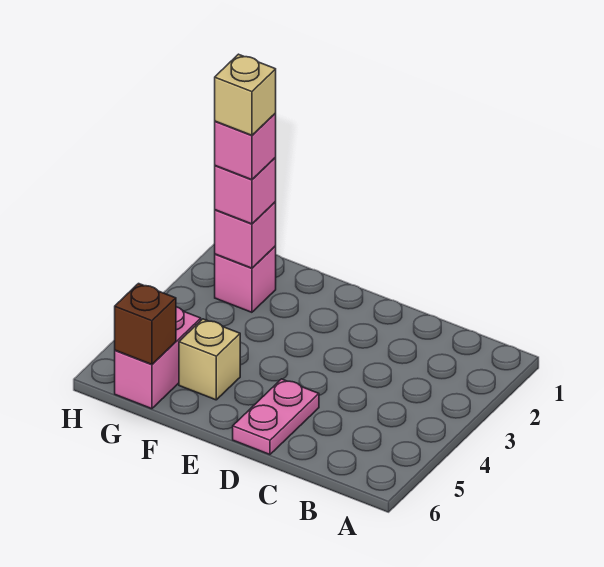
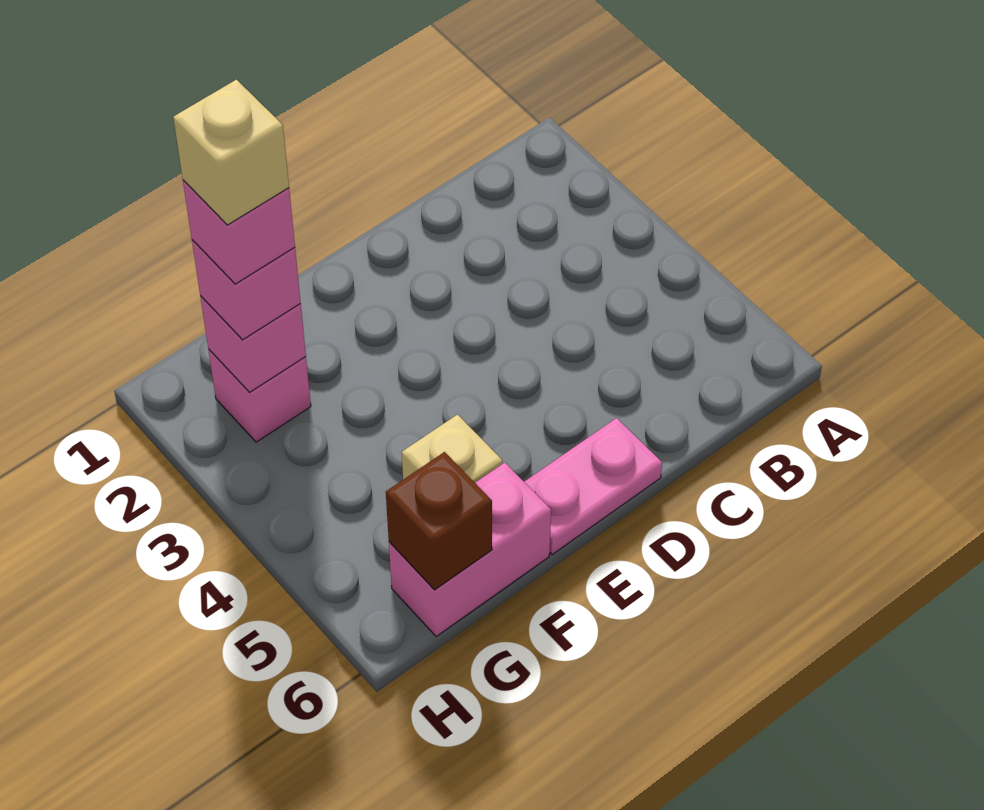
pink 1x2 plate [233,379,319,455] -> pink 1x2 plate turned to [524,418,662,555]
pink 1x2 brick [115,307,201,409] -> pink 1x2 brick turned to [389,463,551,637]

